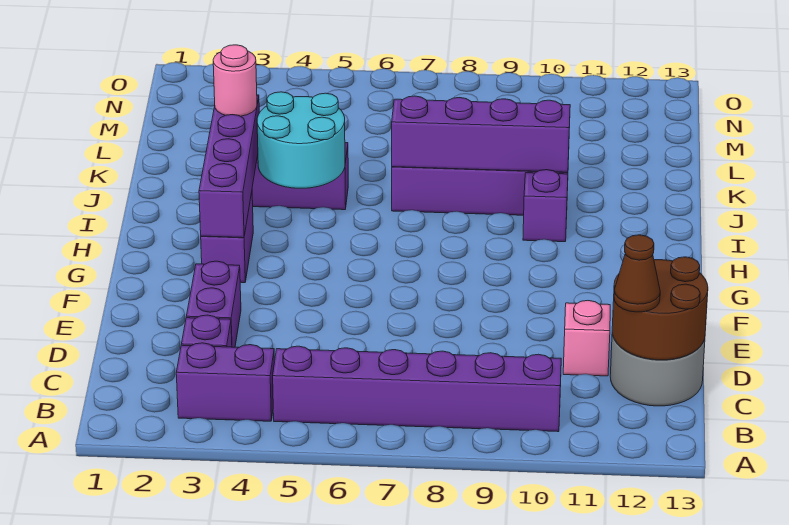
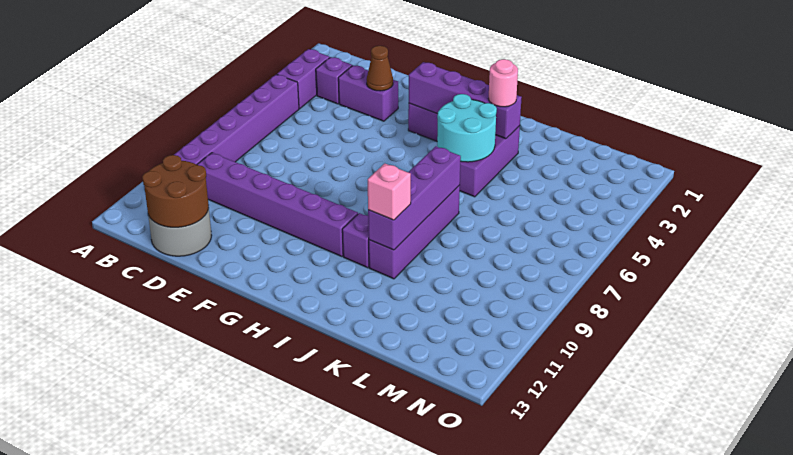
none -> purple 1x6 brick [197,153,358,257]
brown 1x1 cone [614,235,660,312] -> brown 1x1 cone moved to [367,46,393,91]
pink 1x1 brick [563,301,610,376] -> pink 1x1 brick moved to [368,164,411,220]

